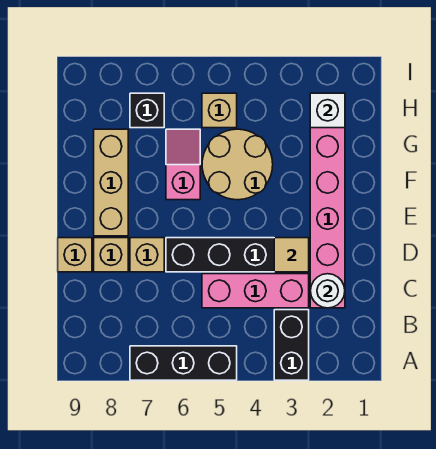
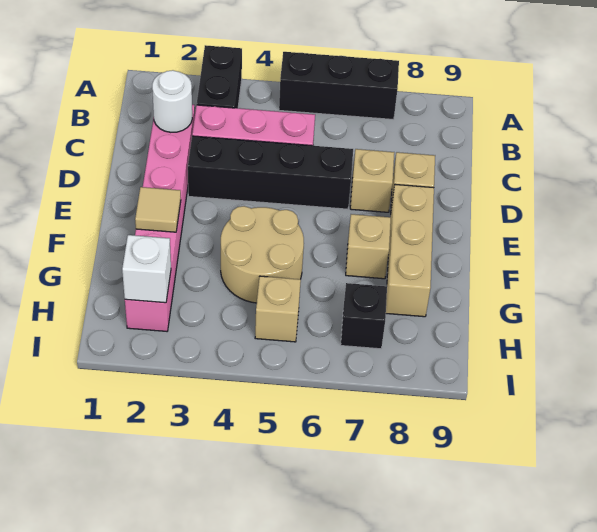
tan 1x1 tile [274,238,309,272] -> tan 1x1 tile moved to [135,187,181,232]
tan 1x1 brick [58,238,92,272] -> tan 1x1 brick moved to [346,214,391,279]
pink 1x2 slope [166,129,200,200] -> none

